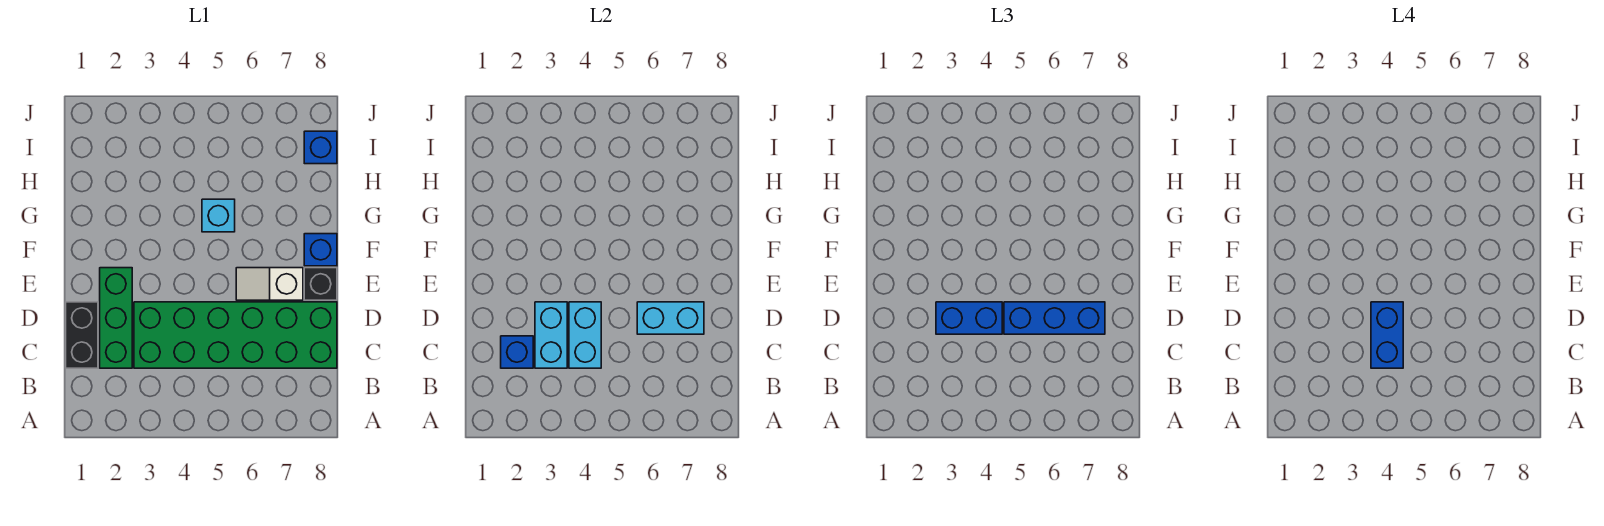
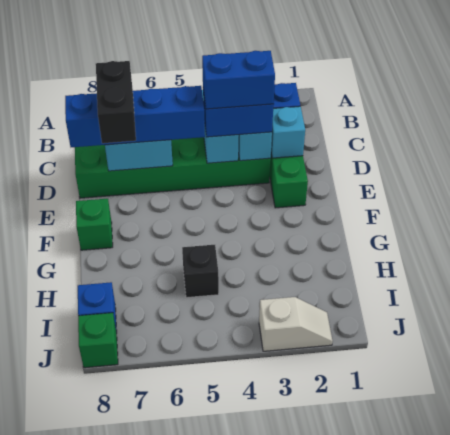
black 1x2 brick [66,302,98,368] -> black 1x2 brick moved to [96,61,136,143]
blue 1x2 brick [1371,302,1403,368] -> blue 1x2 brick turned to [202,51,275,109]
blue 1x3 brick [1004,302,1105,334] -> blue 1x4 brick [65,86,205,147]
white 1x2 slope [236,268,303,300] -> white 1x2 slope moved to [259,297,333,351]
black 1x1 brick [304,268,337,300] -> black 1x1 brick moved to [182,245,219,298]
blue 1x1 brick [304,234,337,266] -> green 1x1 brick [76,199,113,250]
cyan 1x1 brick [202,199,235,232] -> cyan 1x1 brick moved to [271,106,305,158]
none -> green 1x1 brick [78,313,118,368]

